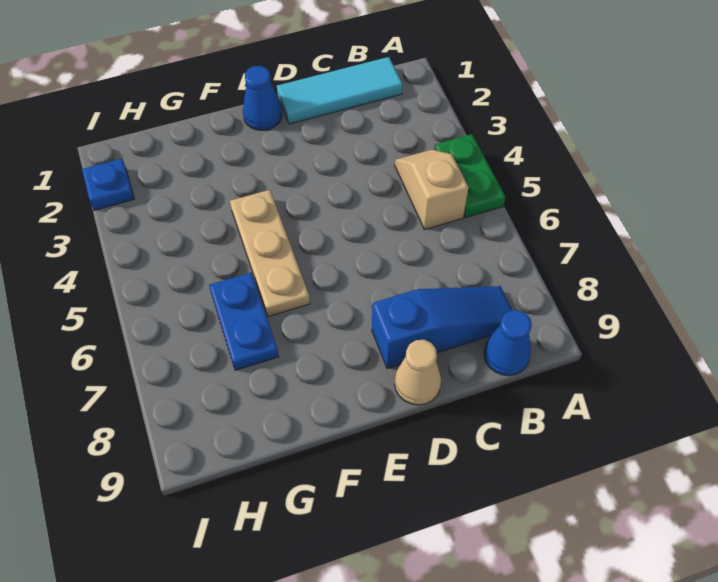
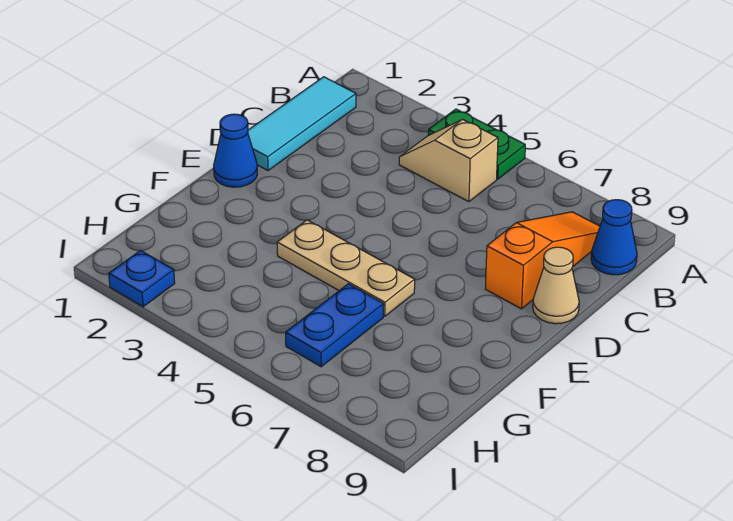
blue 1x3 slope [372,286,512,369] -> orange 1x3 slope [485,212,600,309]
blue 1x2 plate [209,272,279,370] -> blue 1x2 plate turned to [286,284,384,367]

